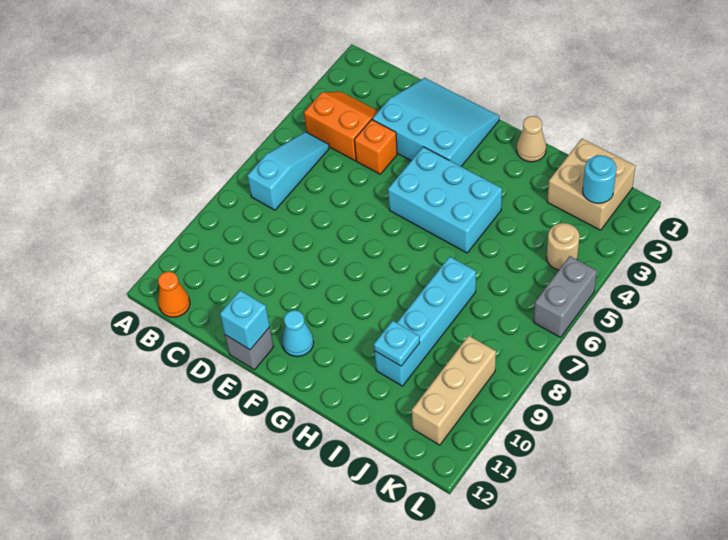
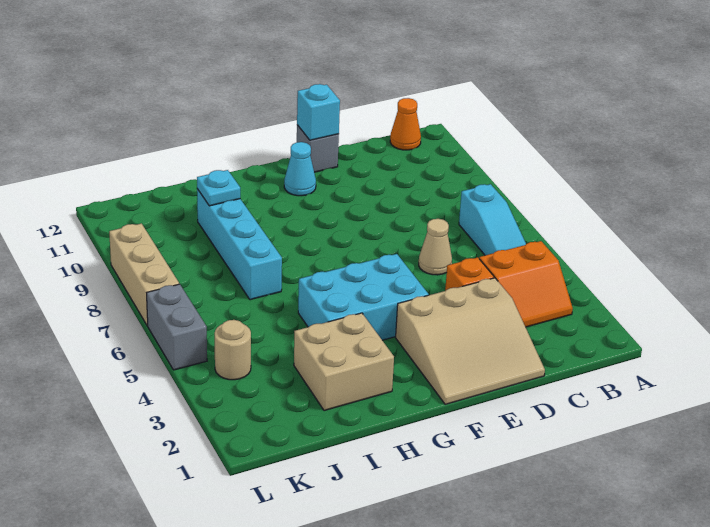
cyan 3x3 slope [373,78,500,166] -> tan 3x3 slope [396,278,545,404]
tan 1x1 cone [517,116,546,162] -> tan 1x1 cone moved to [419,219,452,275]
tan 2x2 brick [547,139,636,230] -> tan 2x2 brick moved to [294,313,394,411]
cyan 1x1 round brick [583,155,617,203] -> none
tan 1x3 brick [412,336,496,445] -> tan 1x3 brick moved to [109,223,179,326]

